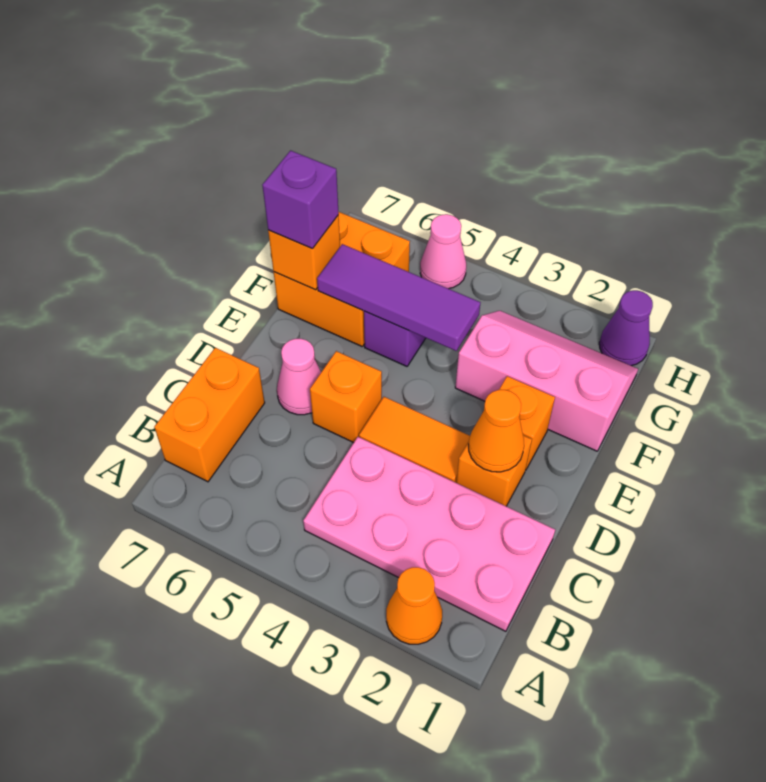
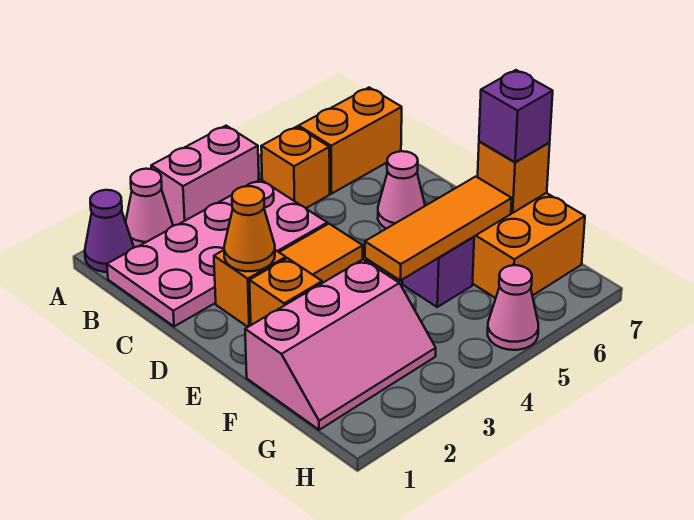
orange 1x1 cone [386,567,442,644] -> pink 1x1 cone [126,169,173,247]
none -> pink 1x2 brick [151,126,259,226]
orange 1x2 brick [154,348,265,482] -> orange 1x2 brick turned to [299,88,402,194]
orange 1x1 brick [310,351,382,443] -> orange 1x1 brick moved to [261,127,330,208]
purple 1x3 tile [317,244,480,351] -> orange 1x3 tile [365,177,512,281]
purple 1x1 cone [599,290,653,366] -> purple 1x1 cone moved to [85,190,134,272]

